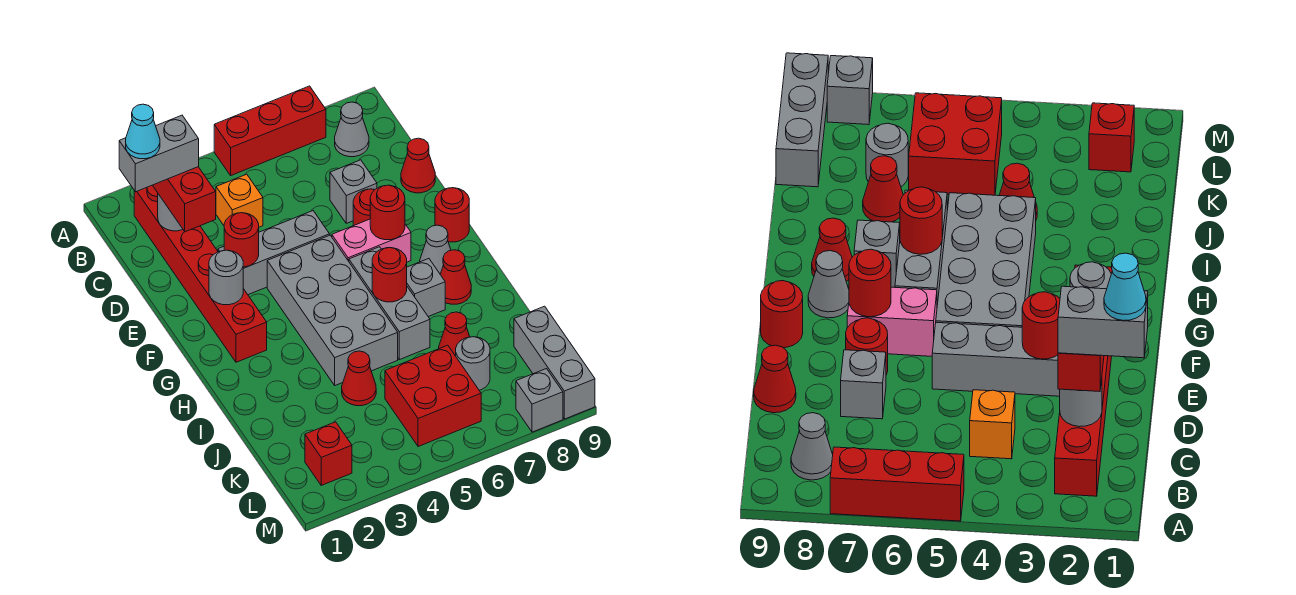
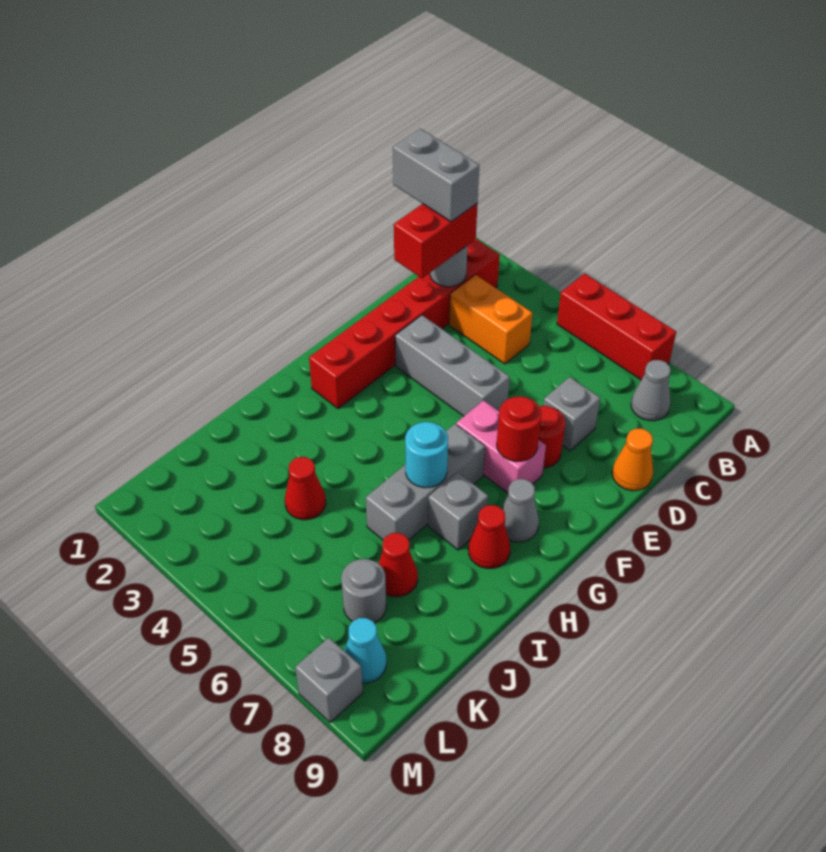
cyan 1x1 cone [126,104,160,159] -> cyan 1x1 cone moved to [344,618,386,683]
orange 1x1 brick [216,174,263,227] -> orange 1x2 brick [449,275,532,364]
red 1x1 cone [401,138,435,193] -> orange 1x1 cone [612,428,653,491]
red 1x1 round brick [224,213,259,267] -> none
grey 1x1 round brick [209,250,243,305] -> none
grey 2x4 brick [267,235,398,385] -> none
red 1x1 round brick [435,188,469,242] -> none
red 1x1 round brick [372,248,407,302] -> cyan 1x1 round brick [405,422,448,488]
red 2x2 brick [385,345,481,447] -> none
grey 1x3 brick [514,306,595,419] -> none
red 1x1 brick [305,422,352,485] -> none

